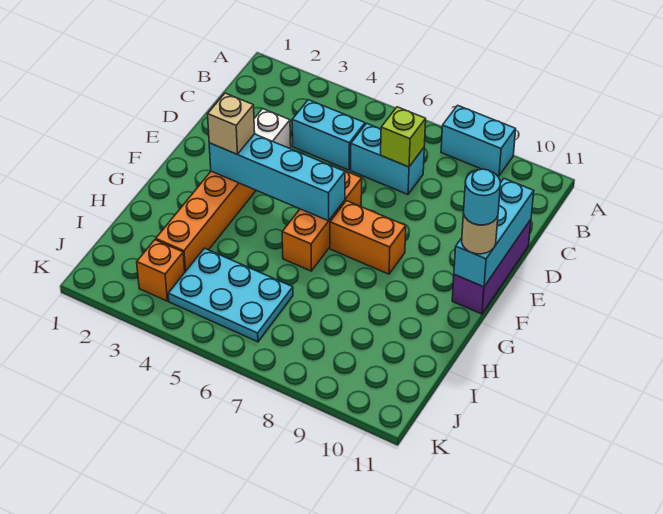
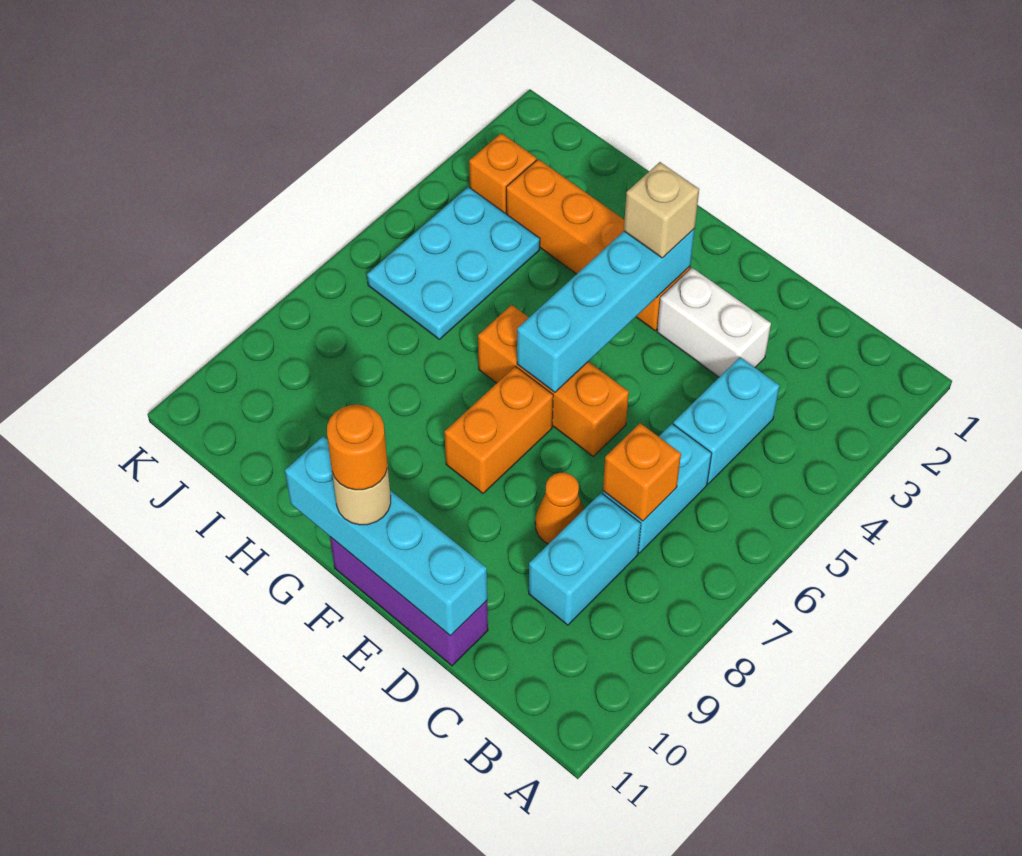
cyan 1x2 brick [441,105,516,176] -> cyan 1x2 brick moved to [529,493,641,625]
lime 1x1 brick [381,107,426,167] -> orange 1x1 brick [603,423,681,521]
none -> orange 1x1 cone [535,473,584,544]
cyan 1x3 brick [454,179,534,287] -> cyan 1x4 brick [285,436,487,636]
cyan 1x1 round brick [464,169,500,225] -> orange 1x1 round brick [327,405,387,490]

